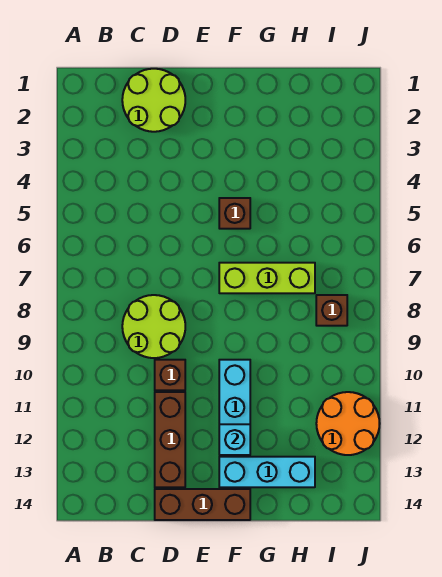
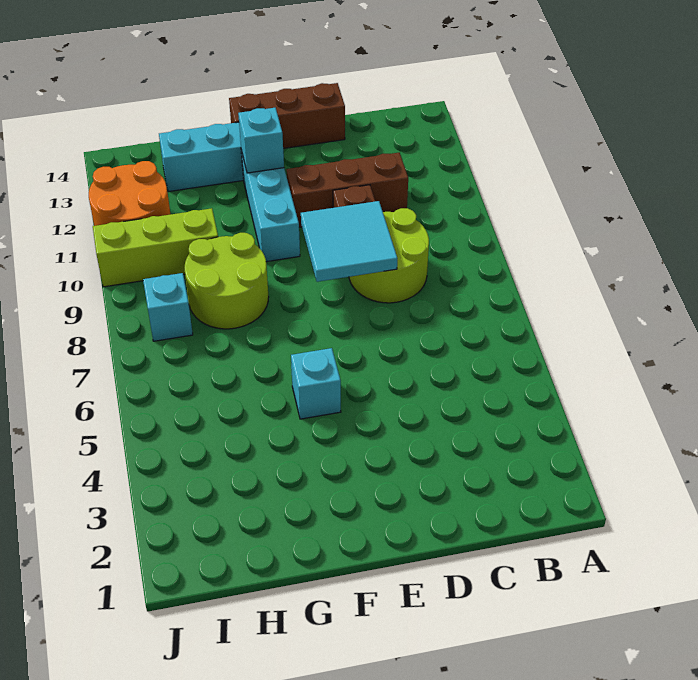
lime 2x2 round brick [122,69,185,132] -> lime 2x2 round brick moved to [184,233,269,329]
none -> cyan 2x2 tile [301,201,397,282]
brown 1x3 brick [155,392,185,487] -> brown 1x3 brick turned to [286,153,408,227]
brown 1x1 brick [219,198,250,229] -> cyan 1x1 brick [291,348,341,419]
lime 1x3 brick [219,263,315,293] -> lime 1x3 brick moved to [93,208,218,287]
brown 1x1 brick [316,295,347,326] -> cyan 1x1 brick [143,273,193,341]

